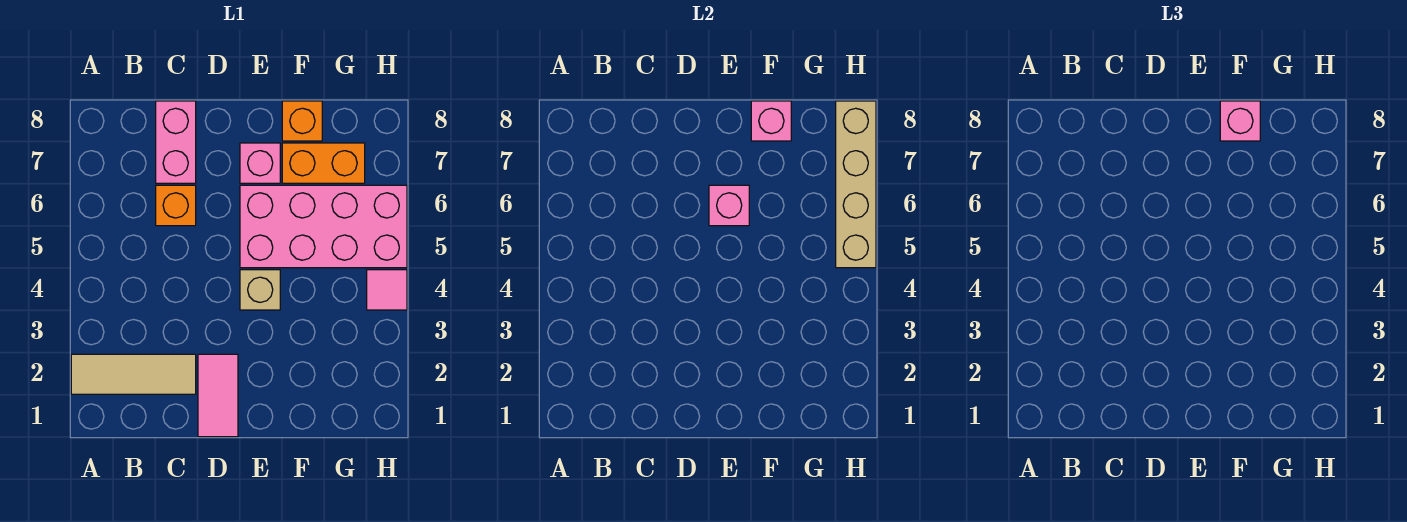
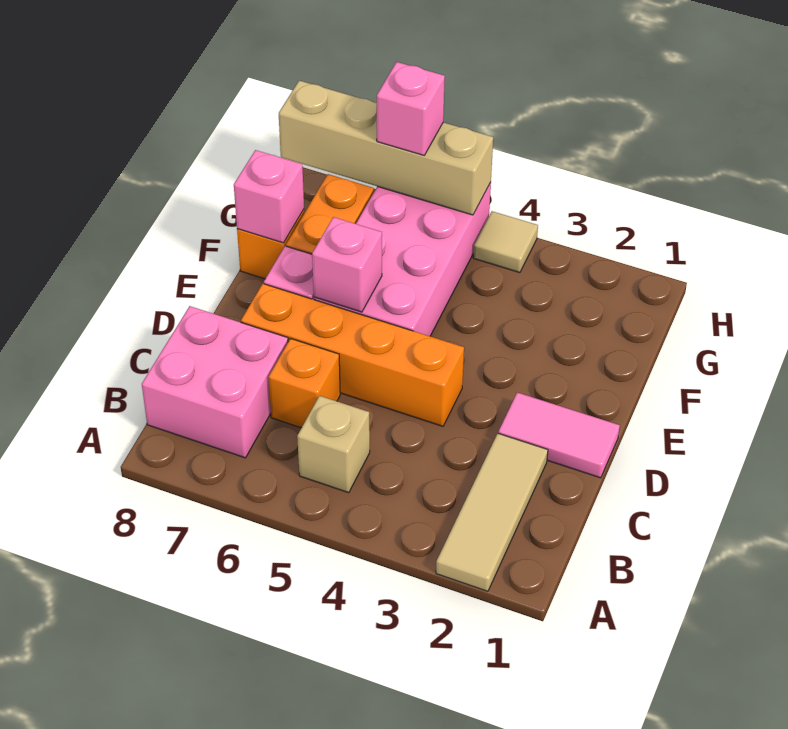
pink 1x2 brick [156,101,196,183] -> pink 2x2 brick [142,306,288,458]
none -> orange 1x4 brick [241,284,464,426]
tan 1x1 brick [240,270,280,310] -> tan 1x1 brick moved to [297,396,370,493]
pink 1x1 brick [1220,101,1260,141] -> pink 1x1 brick moved to [377,62,445,155]
pink 1x1 tile [367,270,407,310] -> tan 1x1 tile [473,211,538,273]

